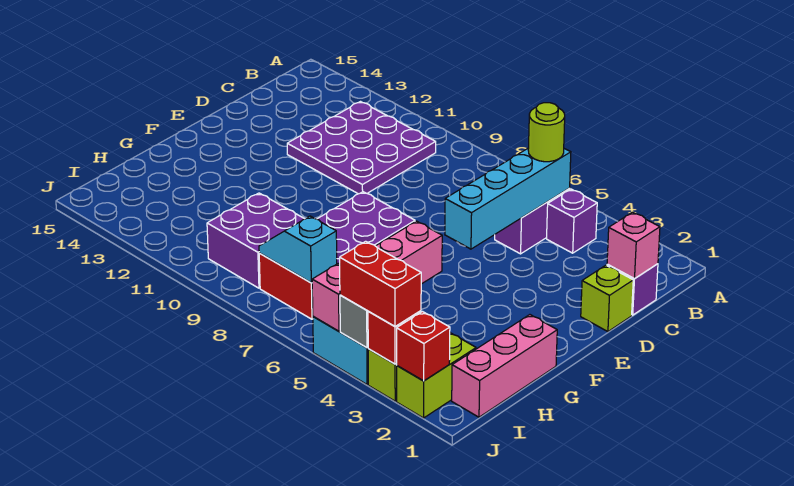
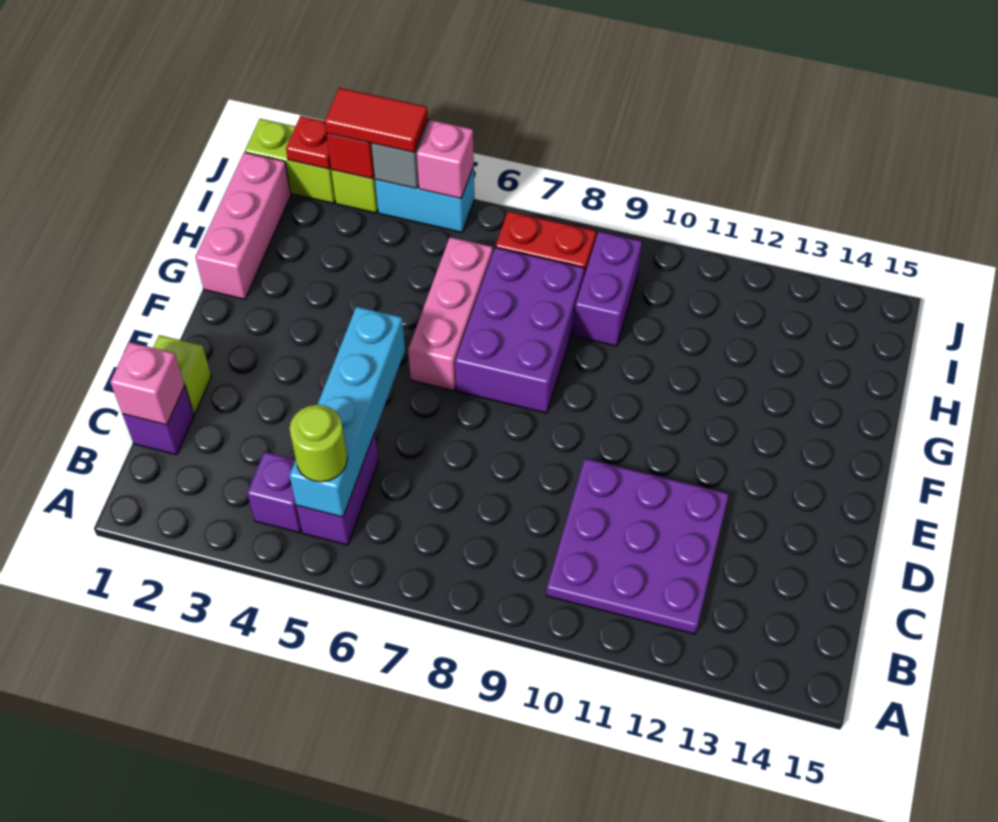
purple 2x2 brick [207,193,304,288] -> purple 1x2 brick [573,232,642,346]
lime 1x2 brick [397,333,476,418] -> lime 1x2 brick turned to [245,119,335,203]
cyan 1x2 slope [259,216,337,283] -> none
red 1x1 brick [396,312,450,381] -> red 1x1 plate [286,116,331,169]
red 1x2 brick [340,241,421,327] -> red 1x2 tile [325,88,428,152]

